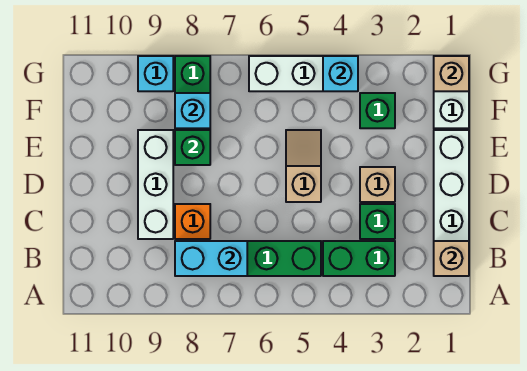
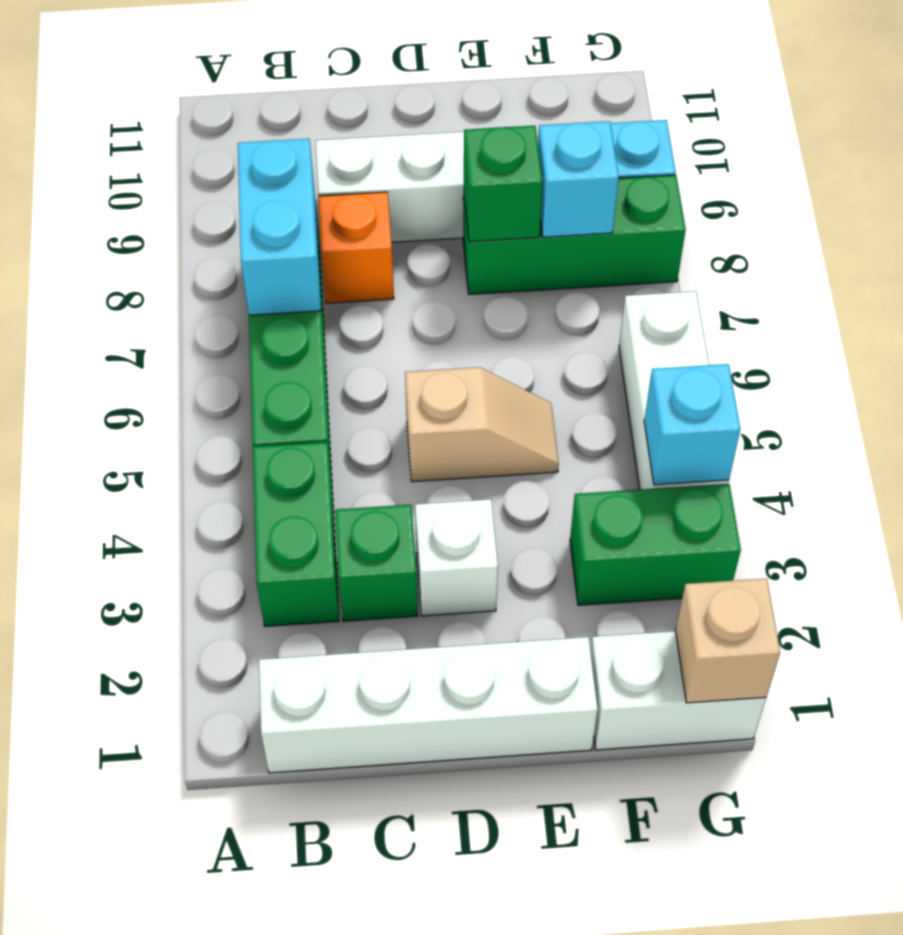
tan 1x1 brick [434,241,469,276] -> none
tan 1x1 brick [360,167,395,202] -> white 1x1 brick [415,499,498,616]
green 1x1 brick [360,93,395,128] -> green 1x2 brick [570,484,741,605]

